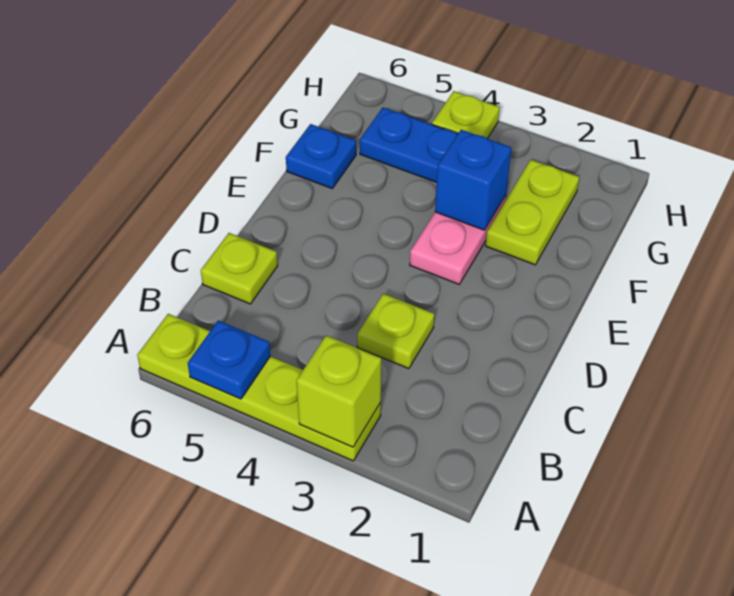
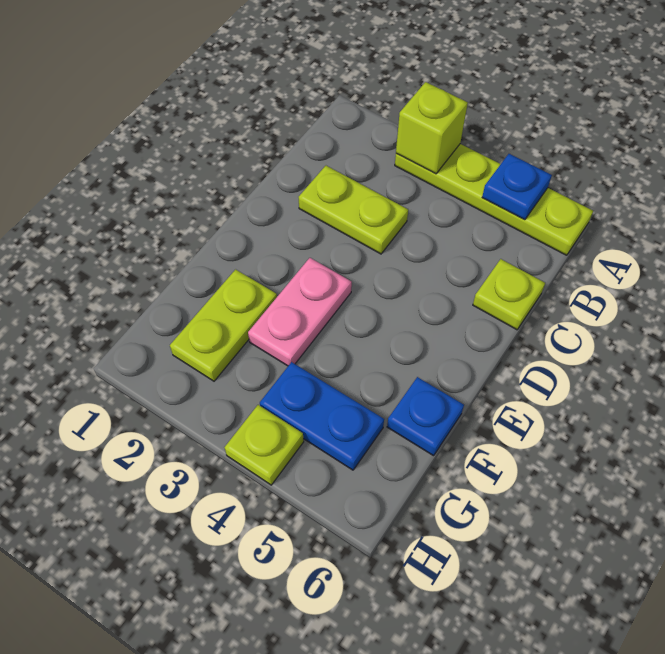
lime 1x1 plate [357,294,434,369] -> lime 1x2 plate [299,166,408,254]
blue 1x1 brick [435,130,511,230] -> none

